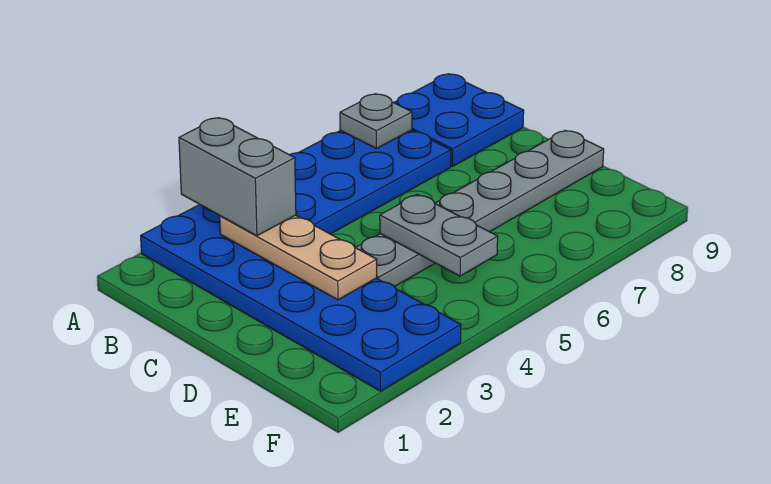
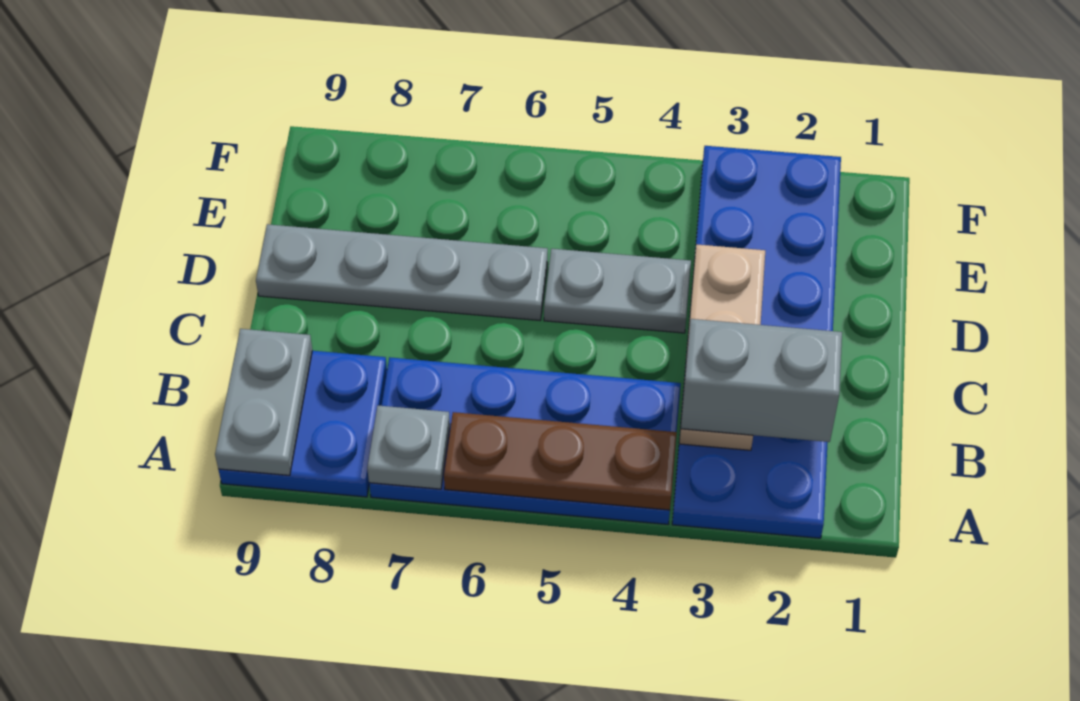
grey 1x2 brick [179,118,296,236] -> grey 1x2 brick turned to [681,319,842,442]
none -> brown 1x3 plate [444,412,677,510]
grey 1x2 plate [380,194,498,276] -> grey 1x2 plate moved to [215,329,312,475]

